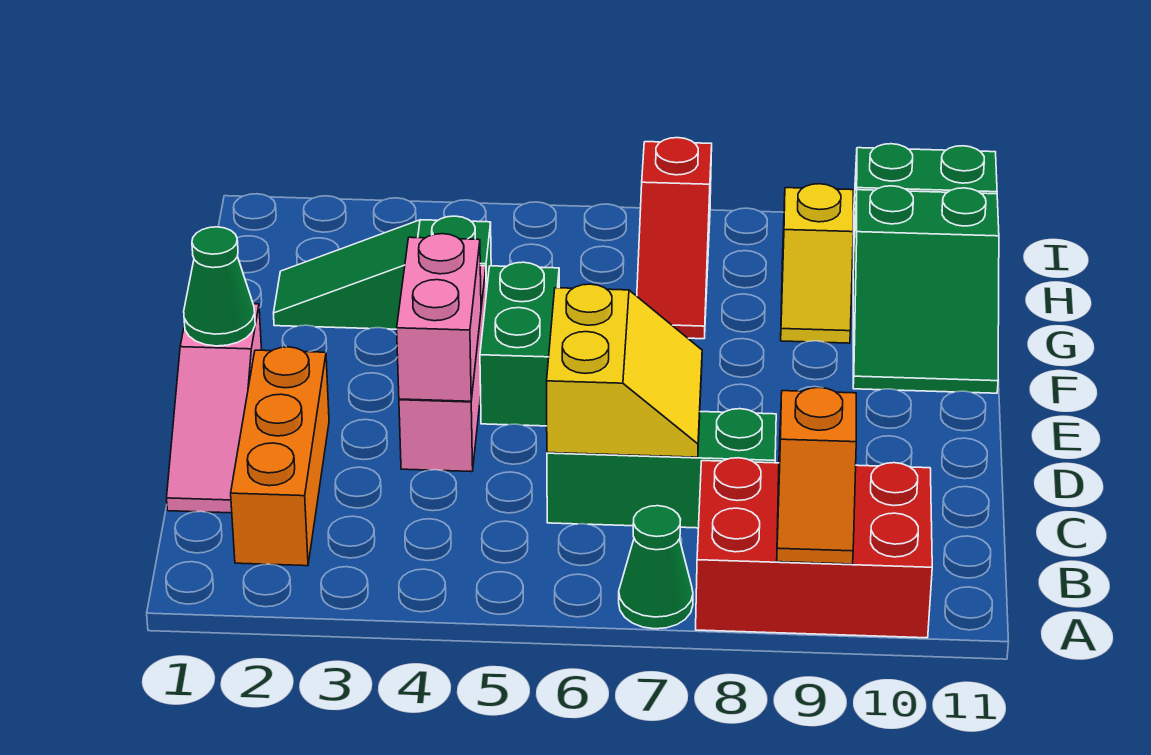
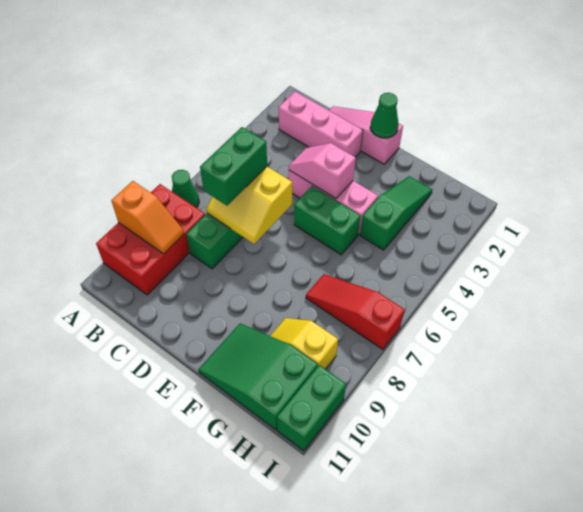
orange 1x2 slope [777,387,856,564] -> orange 1x2 slope turned to [111,181,184,254]
orange 1x3 brick [231,347,329,566] -> pink 1x3 brick [279,91,363,157]
none -> green 1x2 brick [200,127,267,206]
pink 1x2 brick [397,234,481,401] -> pink 1x2 slope [289,143,356,198]

